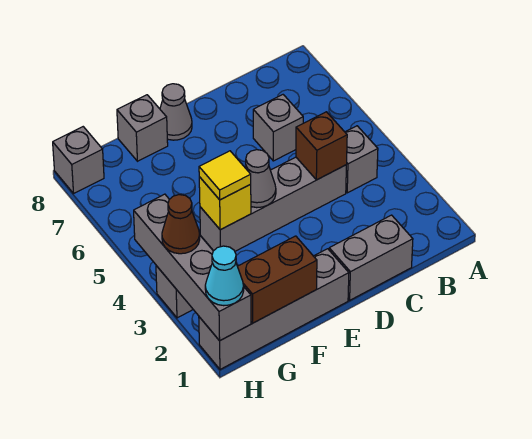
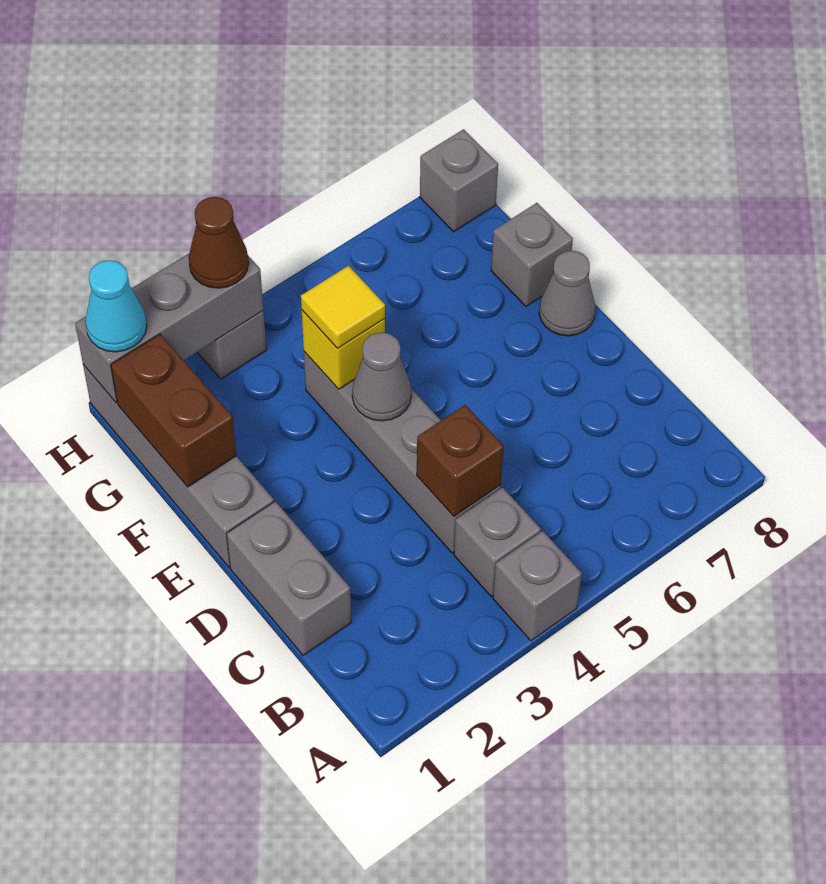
grey 1x1 brick [253,95,303,161] -> grey 1x1 brick moved to [493,531,582,641]
grey 1x4 brick [134,194,251,341] -> grey 1x3 brick [75,254,263,402]

